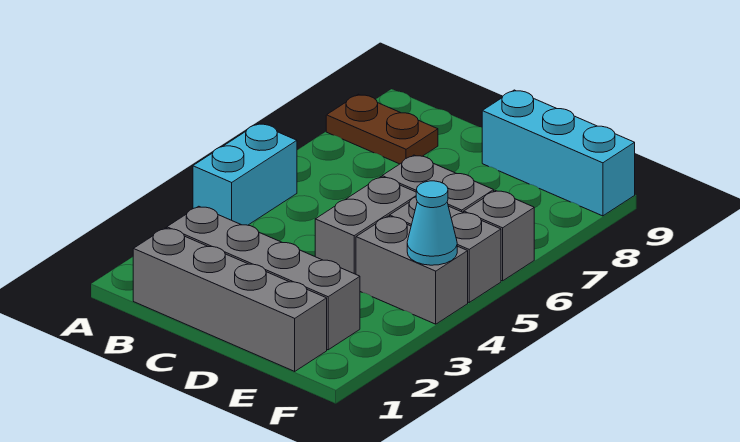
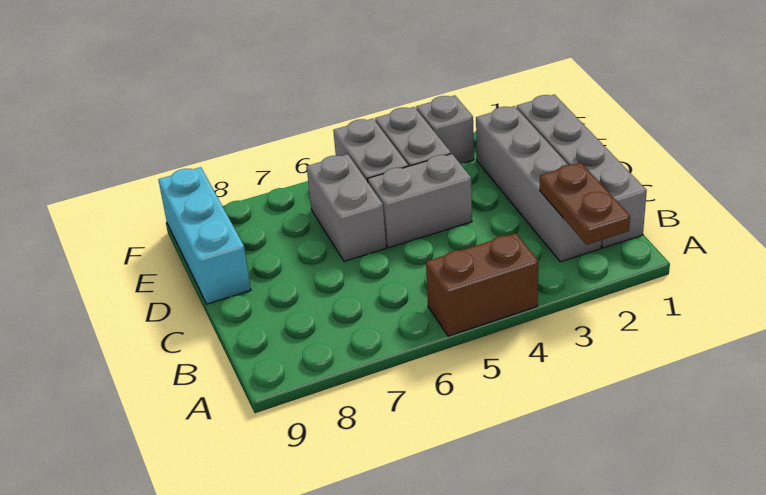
cyan 1x2 brick [193,124,297,225] -> brown 1x2 brick [426,233,538,336]
brown 1x2 plate [326,94,438,164] -> brown 1x2 plate moved to [540,163,630,245]
cyan 1x1 cone [407,181,457,265] -> none
grey 1x1 brick [464,191,534,281] -> grey 1x1 brick moved to [416,95,474,164]

